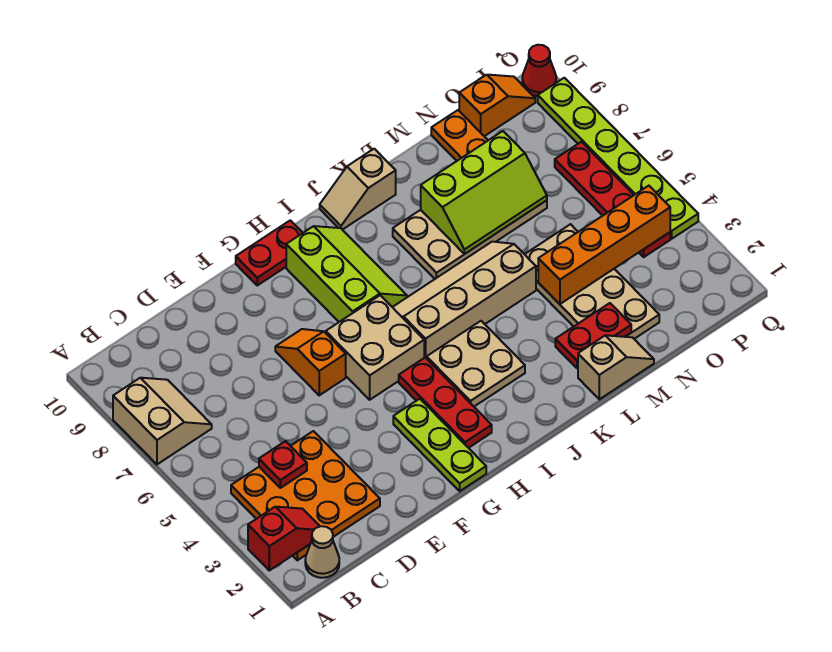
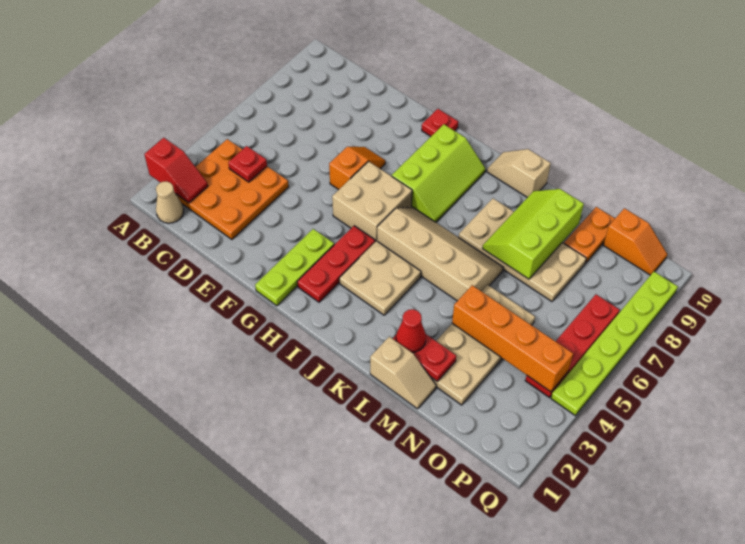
tan 2x2 slope [113,378,212,464] -> none
red 1x2 plate [236,220,302,285] -> red 1x1 plate [422,109,458,136]
lime 2x3 slope [421,131,547,254] -> lime 2x3 slope turned to [482,189,584,279]
red 1x1 cone [522,45,556,96] -> red 1x1 cone moved to [396,309,426,352]

